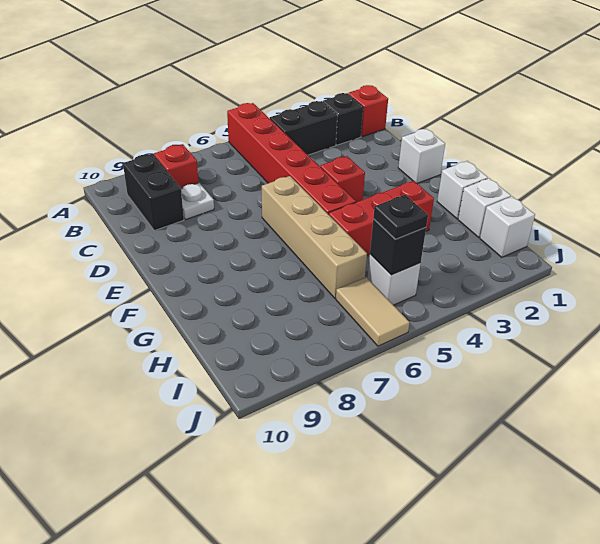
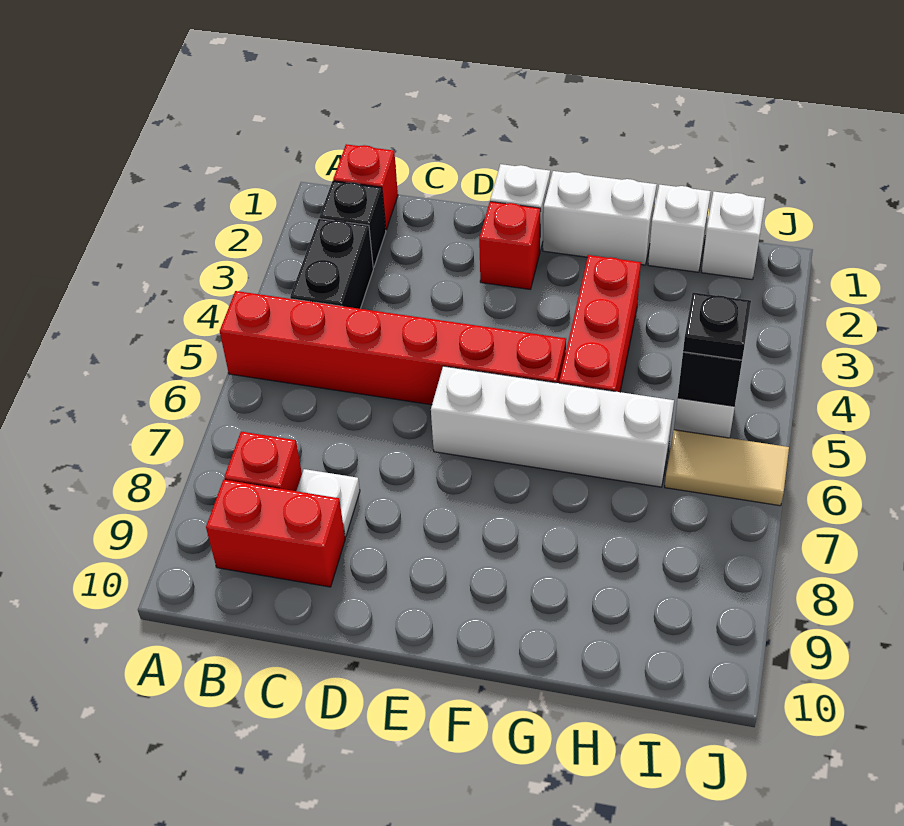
black 1x2 brick [123,154,184,231] -> red 1x2 brick [206,480,345,587]
red 1x1 brick [320,156,365,202] -> red 1x1 brick moved to [479,202,541,289]
tan 1x4 brick [262,176,367,298] -> white 1x4 brick [431,366,674,487]
white 1x1 brick [437,161,488,219] -> white 1x2 brick [543,171,657,265]

